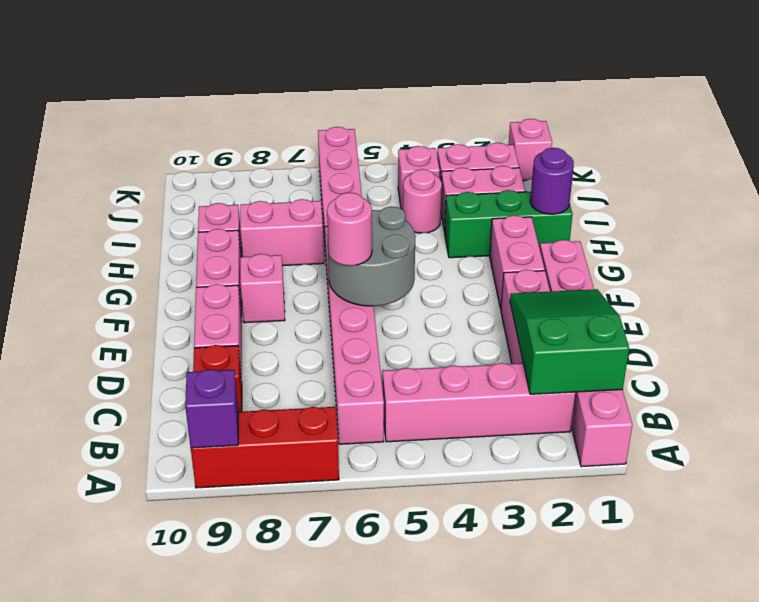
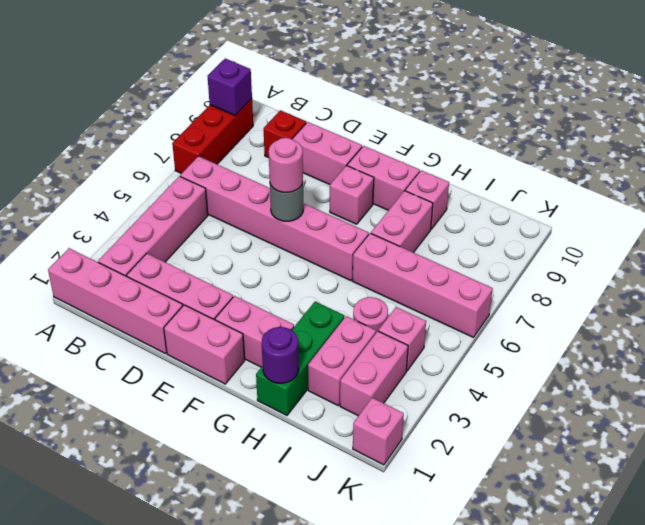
green 2x3 slope [510,289,629,394] -> none
grey 2x2 round brick [328,207,415,306] -> grey 1x1 round brick [270,184,303,221]

